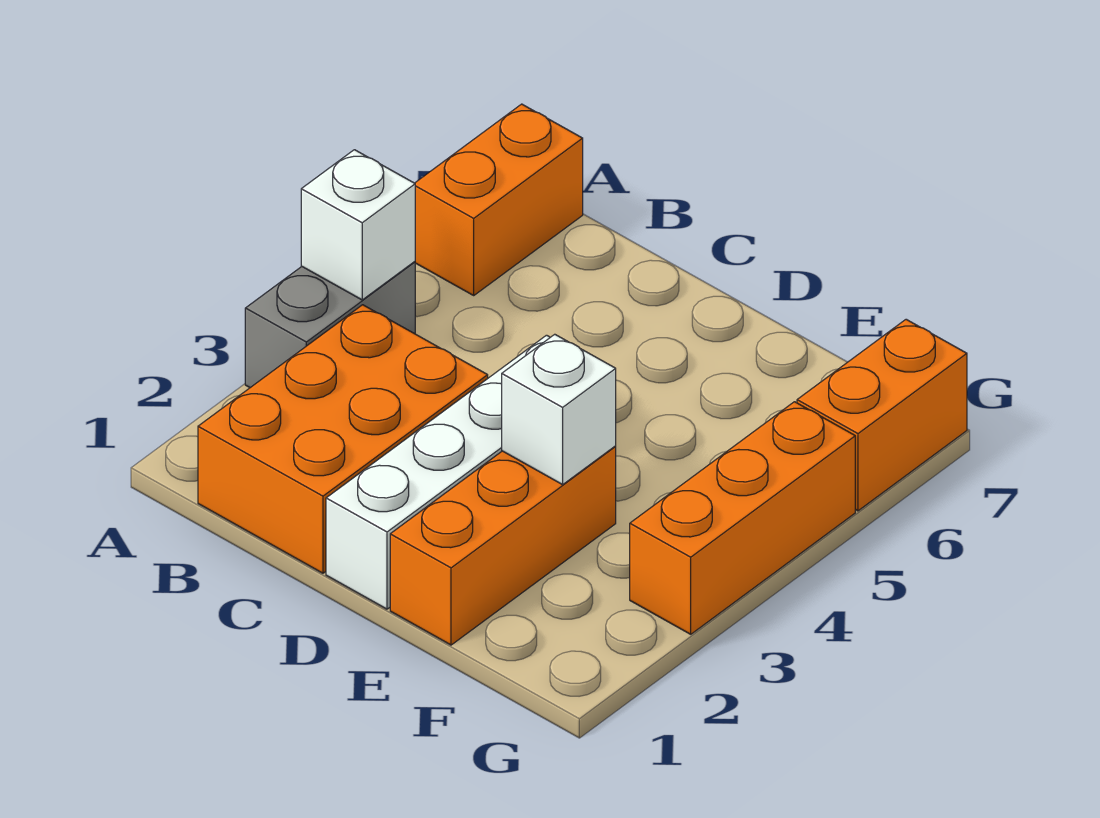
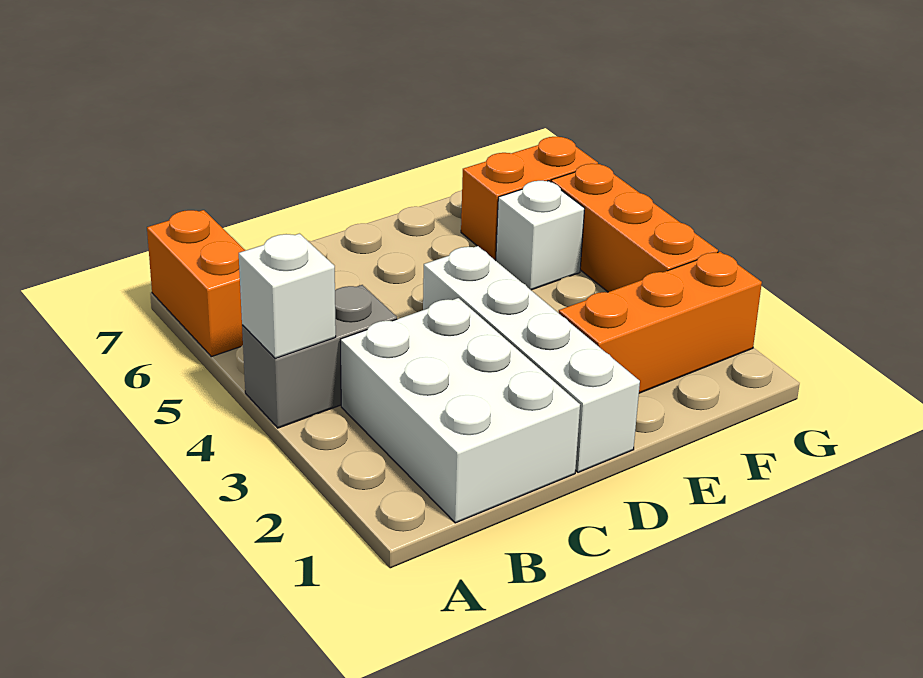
grey 1x2 brick [245,262,415,388] -> grey 1x2 brick turned to [242,285,397,428]
orange 2x3 brick [198,305,488,573] -> white 2x3 brick [340,298,580,523]
orange 1x3 brick [390,446,616,645] -> orange 1x3 brick turned to [559,252,762,393]
white 1x1 brick [502,334,616,485] -> white 1x1 brick moved to [496,181,585,290]
orange 1x2 brick [797,319,967,511] -> orange 1x2 brick turned to [461,137,598,260]

